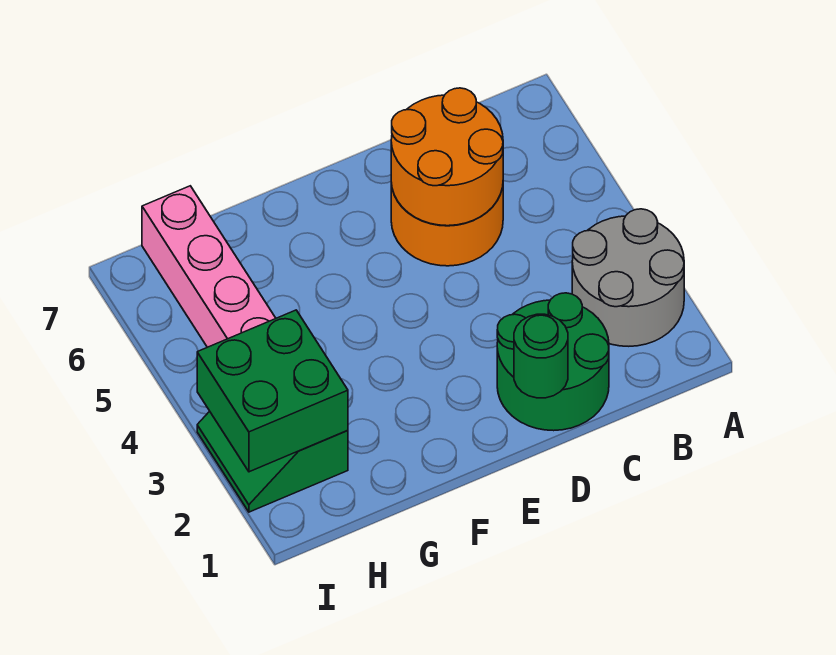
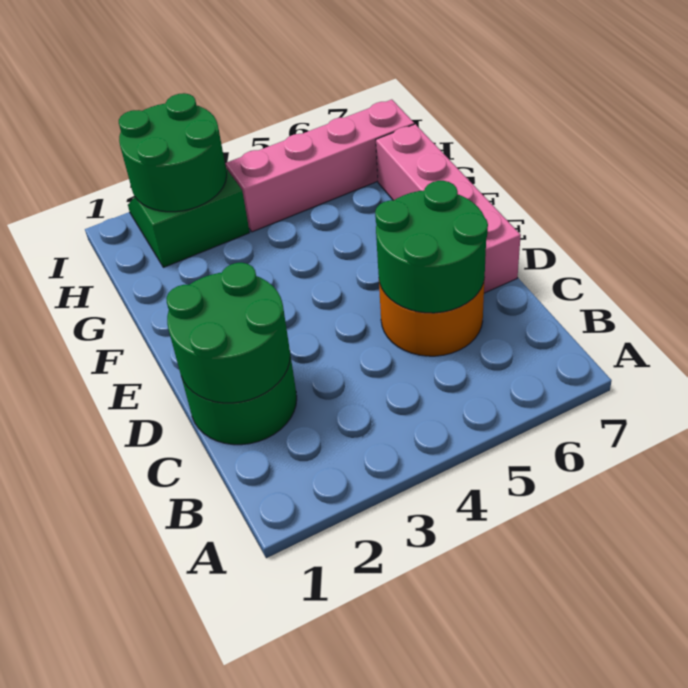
grey 2x2 round brick [572,209,684,346] -> none
orange 2x2 round brick [391,88,503,226] -> green 2x2 round brick [375,181,488,313]
green 1x1 round brick [514,314,568,398] -> green 2x2 round brick [166,263,290,403]
none -> pink 1x4 brick [376,124,521,293]
green 2x2 brick [197,310,348,472] -> green 2x2 round brick [119,93,227,212]

